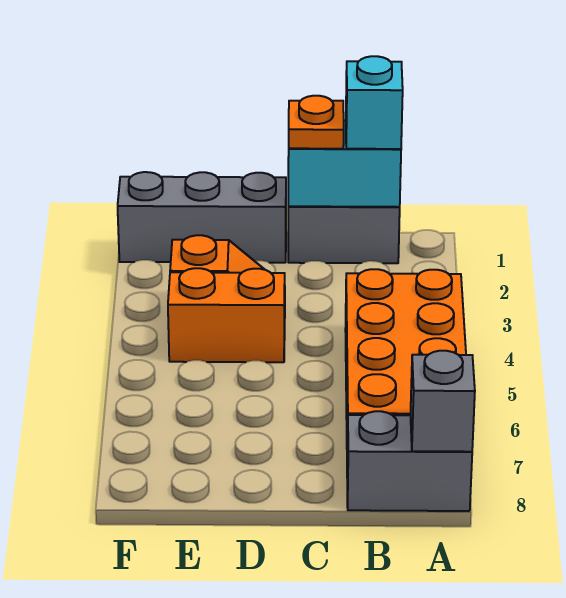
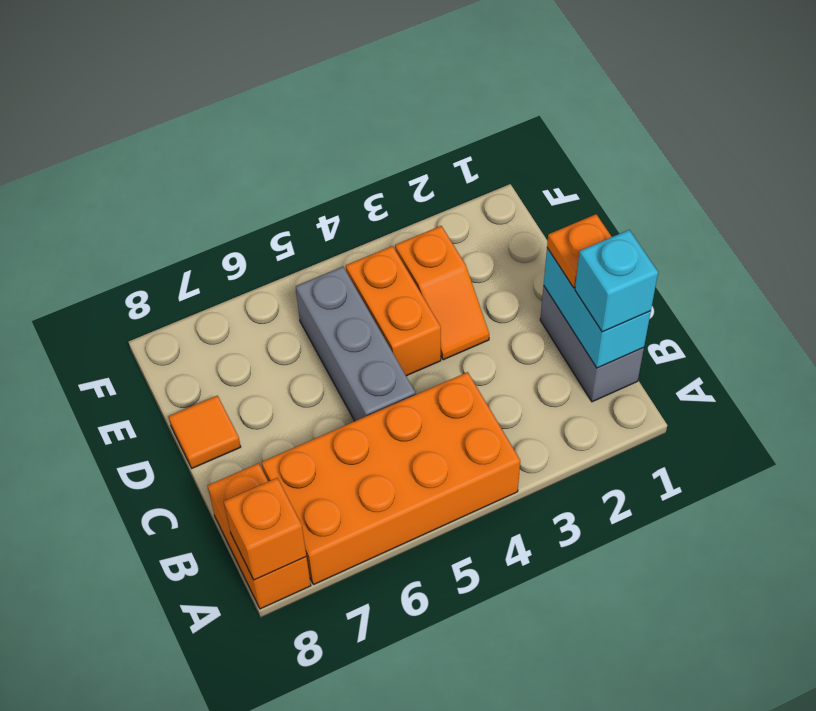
grey 1x2 brick [347,411,472,511] -> orange 1x2 brick [208,463,311,609]
grey 1x1 brick [410,351,475,452] -> orange 1x1 brick [224,478,306,580]
grey 1x3 brick [118,172,286,263] -> grey 1x3 brick moved to [296,267,415,421]
none -> orange 1x1 tile [168,396,241,468]

